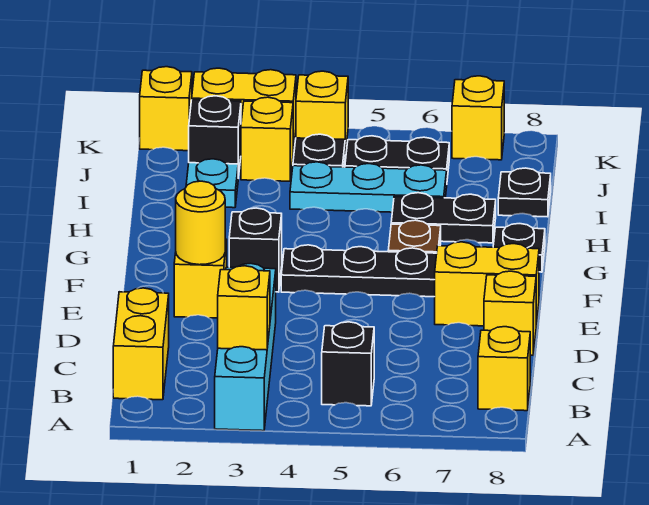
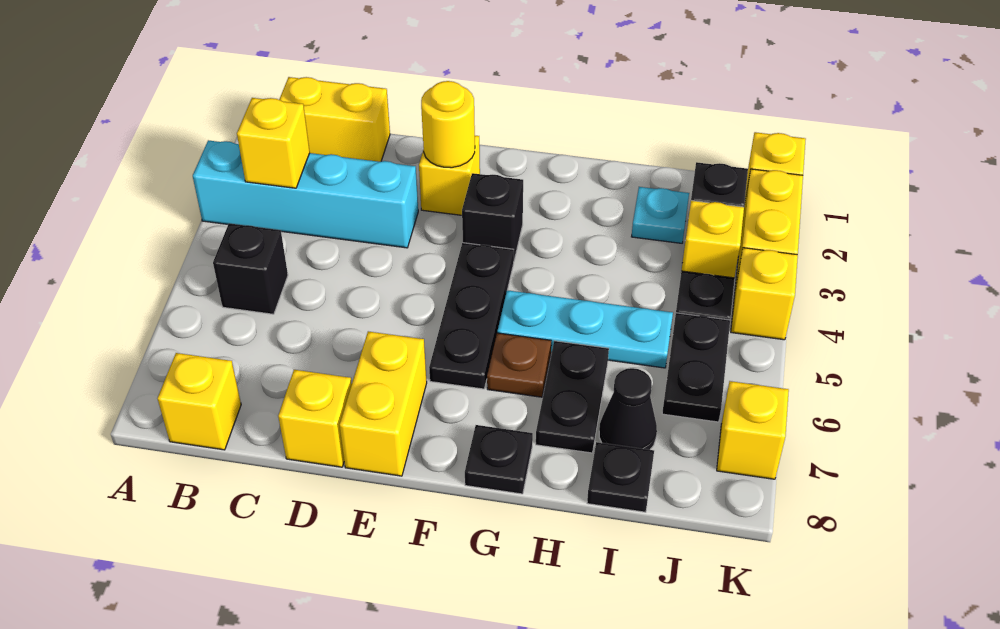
cyan 1x3 plate [290,162,447,212] -> cyan 1x3 plate turned to [497,290,673,368]
none -> black 1x1 cone [599,368,657,450]

